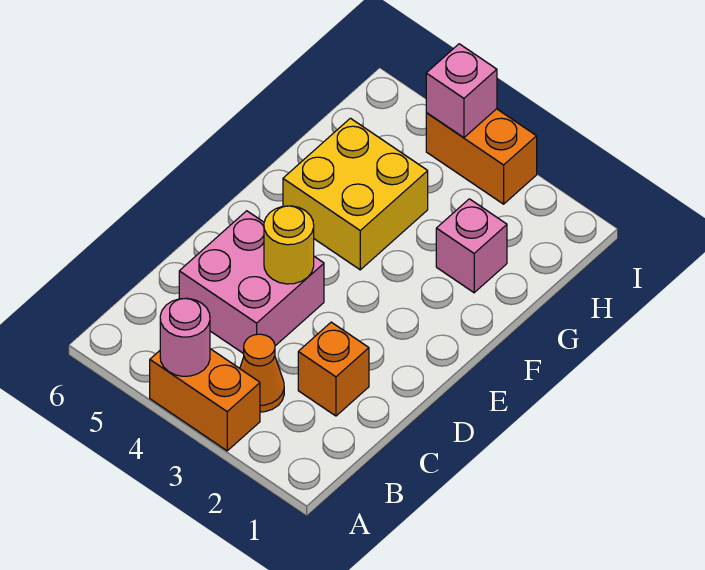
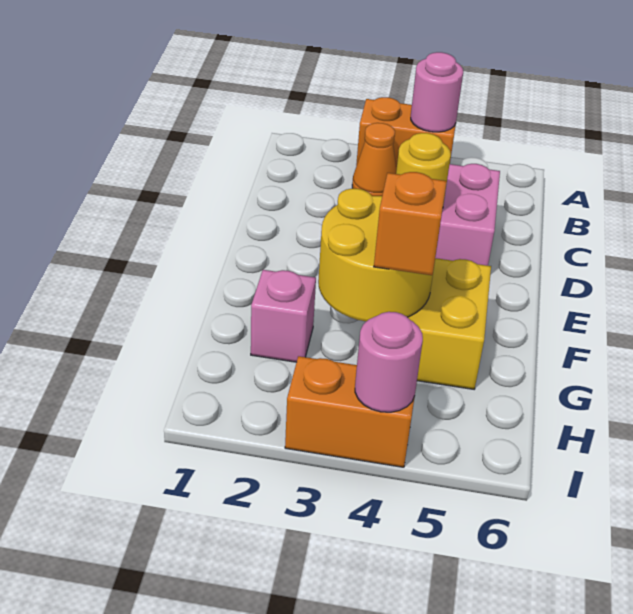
orange 1x1 brick [298,322,369,416] -> orange 1x1 brick moved to [374,172,447,275]
none -> yellow 2x2 round brick [318,188,433,321]
pink 1x1 brick [426,44,497,138] -> pink 1x1 round brick [355,312,423,412]

